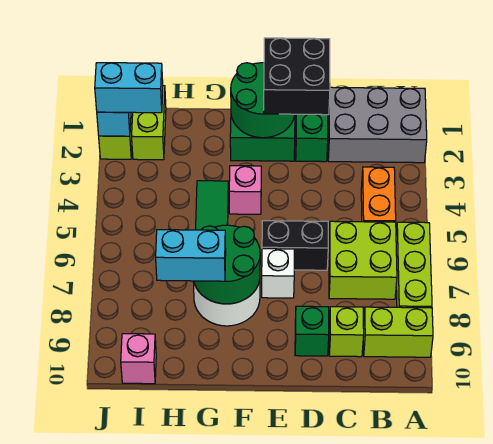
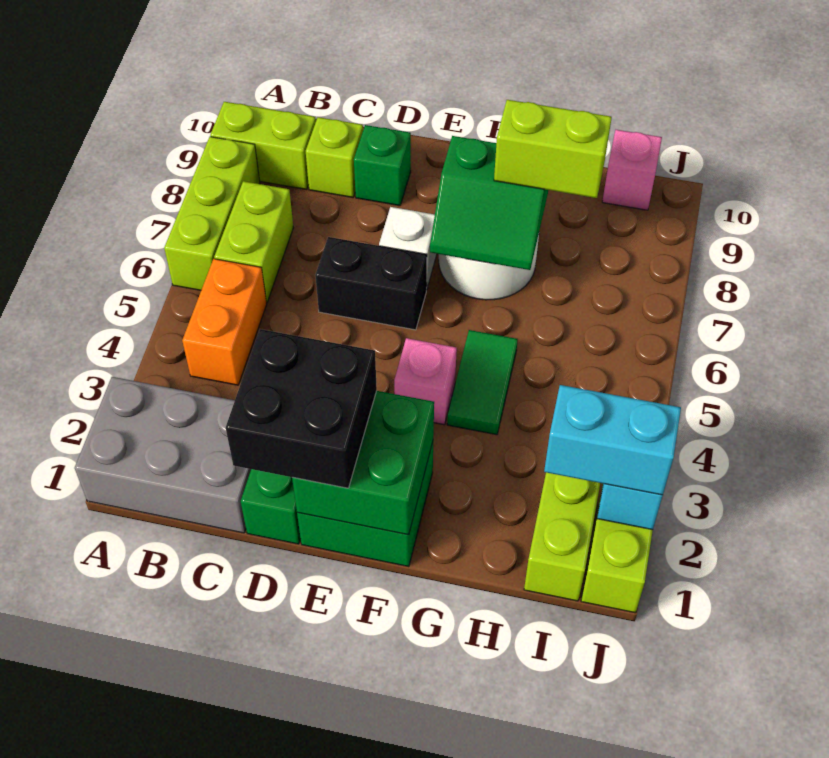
lime 2x2 brick [329,221,397,299] -> lime 1x2 brick [214,181,293,303]
green 2x2 round brick [231,63,295,138] -> green 2x2 brick [292,391,434,535]
green 2x2 round brick [194,225,260,304] -> green 2x2 slope [430,136,548,270]
cyan 1x2 brick [156,230,226,281] -> lime 1x2 brick [494,100,612,198]

